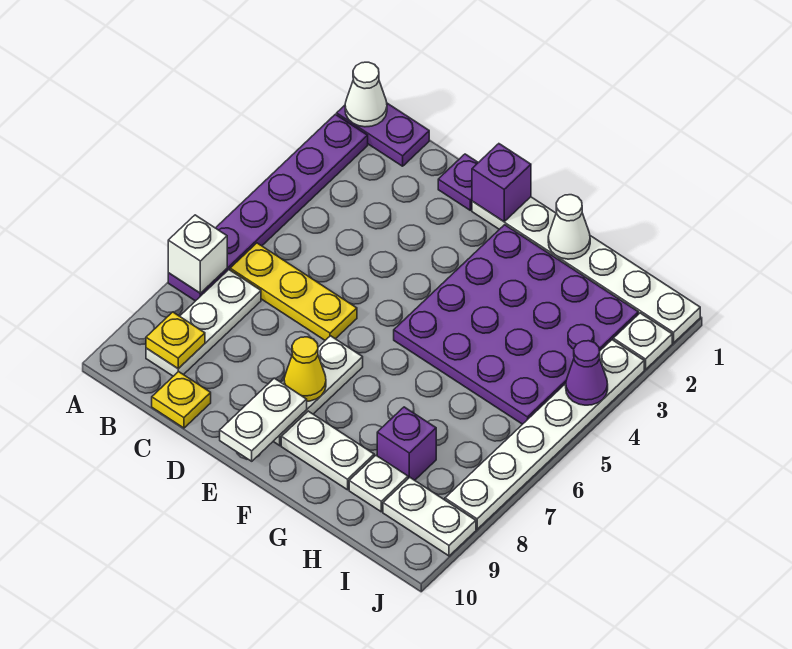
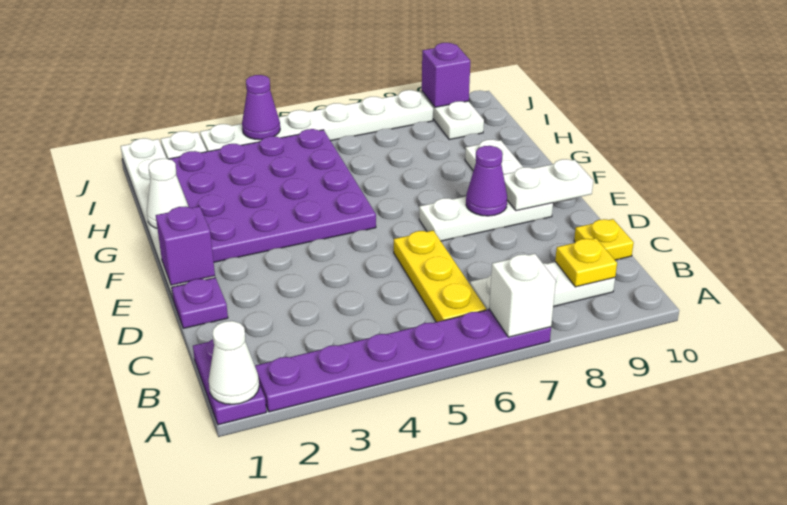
yellow 1x1 cone [284,337,326,401] -> purple 1x1 cone [466,146,507,216]
purple 1x1 brick [377,407,436,480] -> purple 1x1 brick moved to [422,43,470,107]
white 1x1 plate [349,456,408,512] -> none

